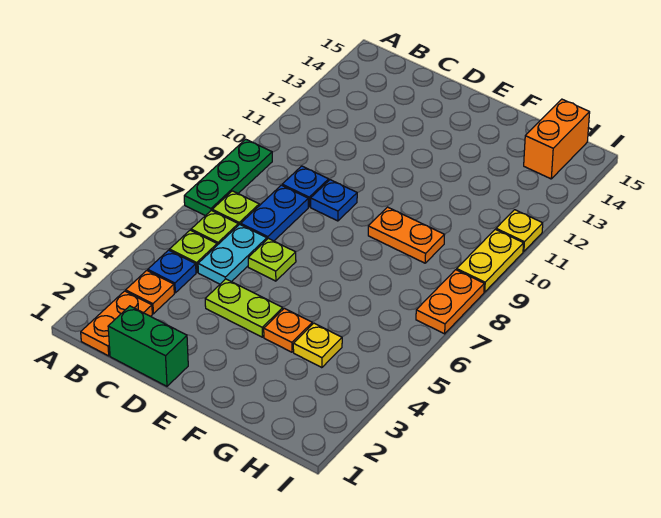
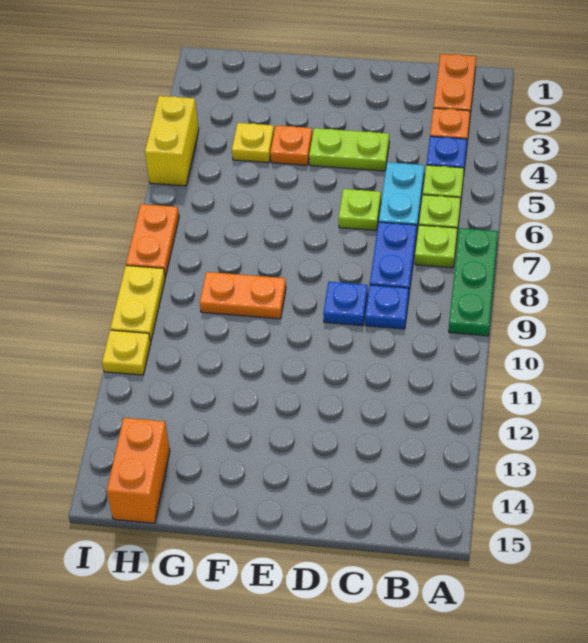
green 1x2 brick [108,306,188,386] -> none
none -> yellow 1x2 brick [145,96,199,186]

